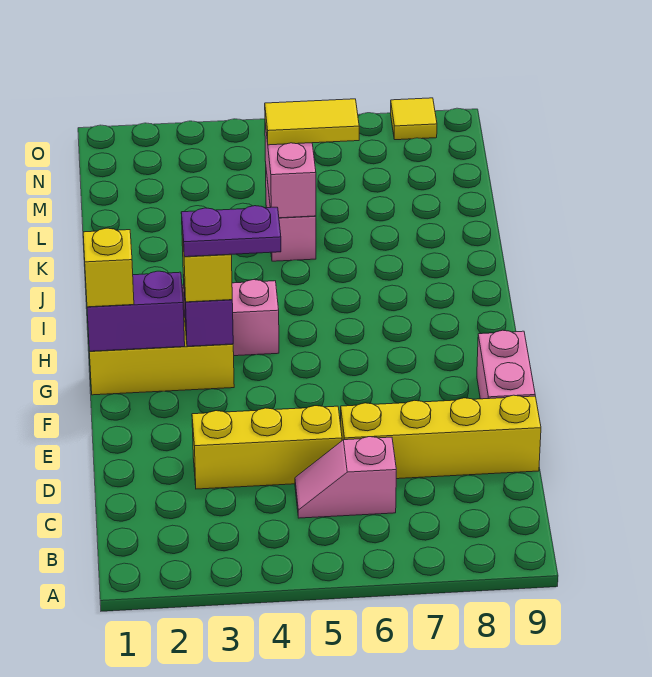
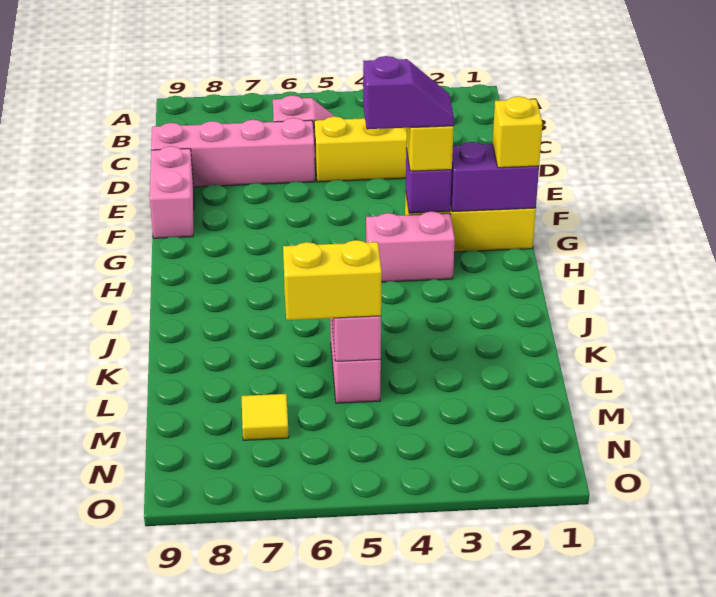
yellow 1x4 brick [341,395,541,479] -> pink 1x4 brick [151,118,315,187]
purple 1x2 plate [181,206,281,257] -> purple 1x2 slope [363,56,454,129]
yellow 1x2 tile [265,99,359,145] -> yellow 1x2 brick [283,240,382,320]
yellow 1x1 tile [390,98,437,140] -> yellow 1x1 tile moved to [242,394,289,440]

